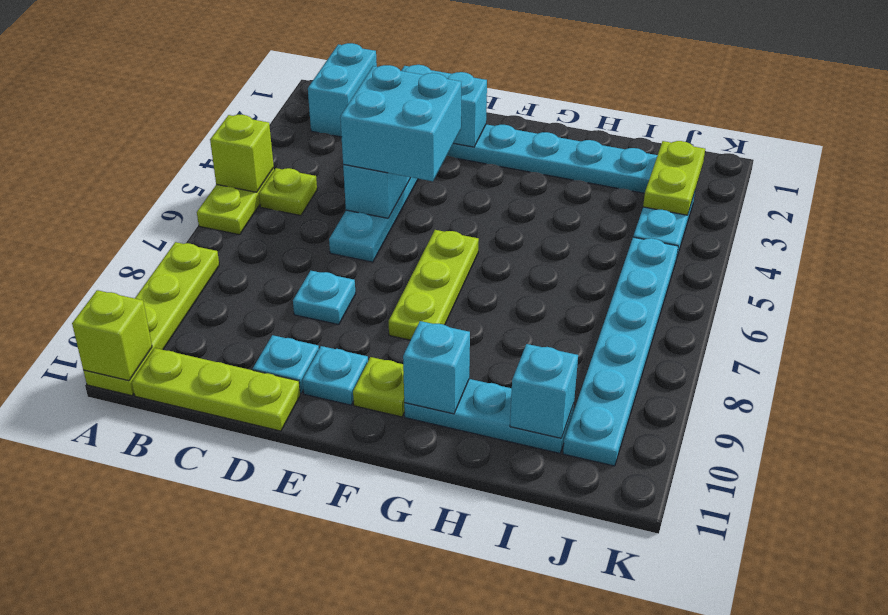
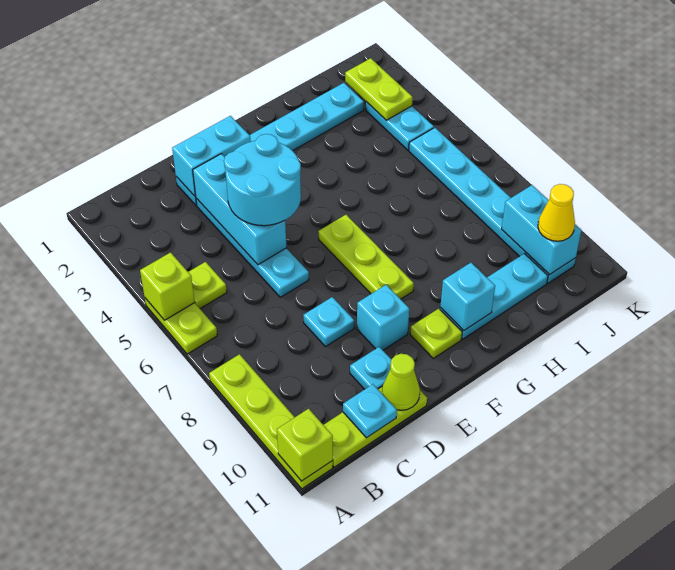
cyan 1x2 brick [308,43,377,137] -> cyan 1x2 brick moved to [502,185,581,275]
cyan 2x2 brick [340,65,461,181] -> cyan 2x2 round brick [224,134,301,226]
none -> lime 1x1 cone [382,354,420,410]
cyan 1x1 plate [302,346,368,405] -> cyan 1x1 plate moved to [343,384,397,438]
cyan 1x1 brick [510,344,578,438] -> cyan 1x1 brick moved to [357,285,409,350]
none -> yellow 1x1 cone [538,184,575,241]

